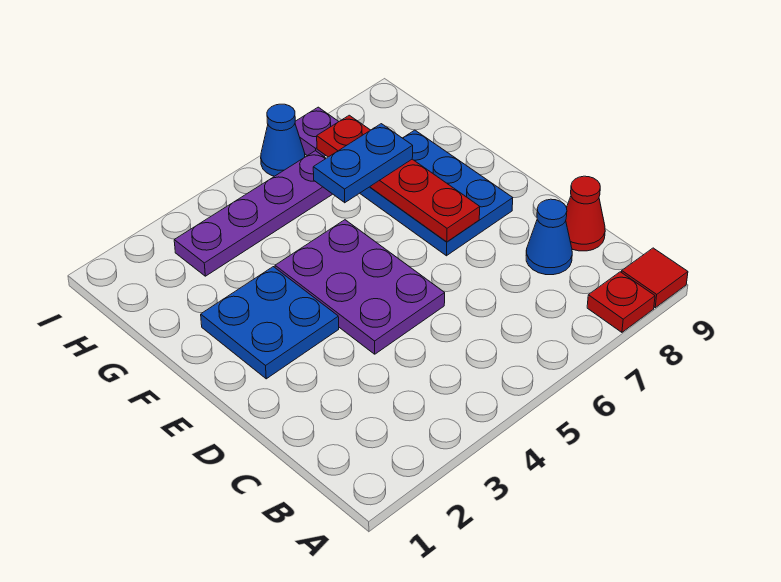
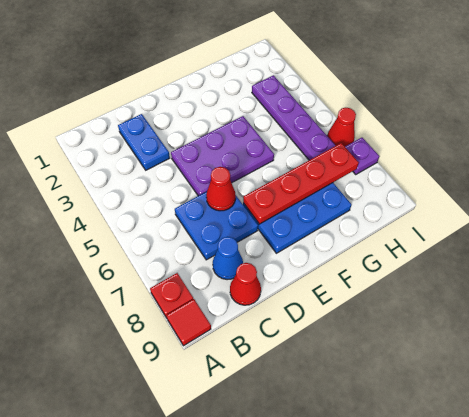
none -> red 1x1 cone [206,167,236,211]
blue 2x2 plate [201,267,339,379] -> blue 2x2 plate moved to [175,192,258,260]
blue 1x2 plate [313,124,413,203] -> blue 1x2 plate moved to [118,114,170,170]
blue 1x1 cone [261,104,305,176] -> red 1x1 cone [328,108,356,146]

